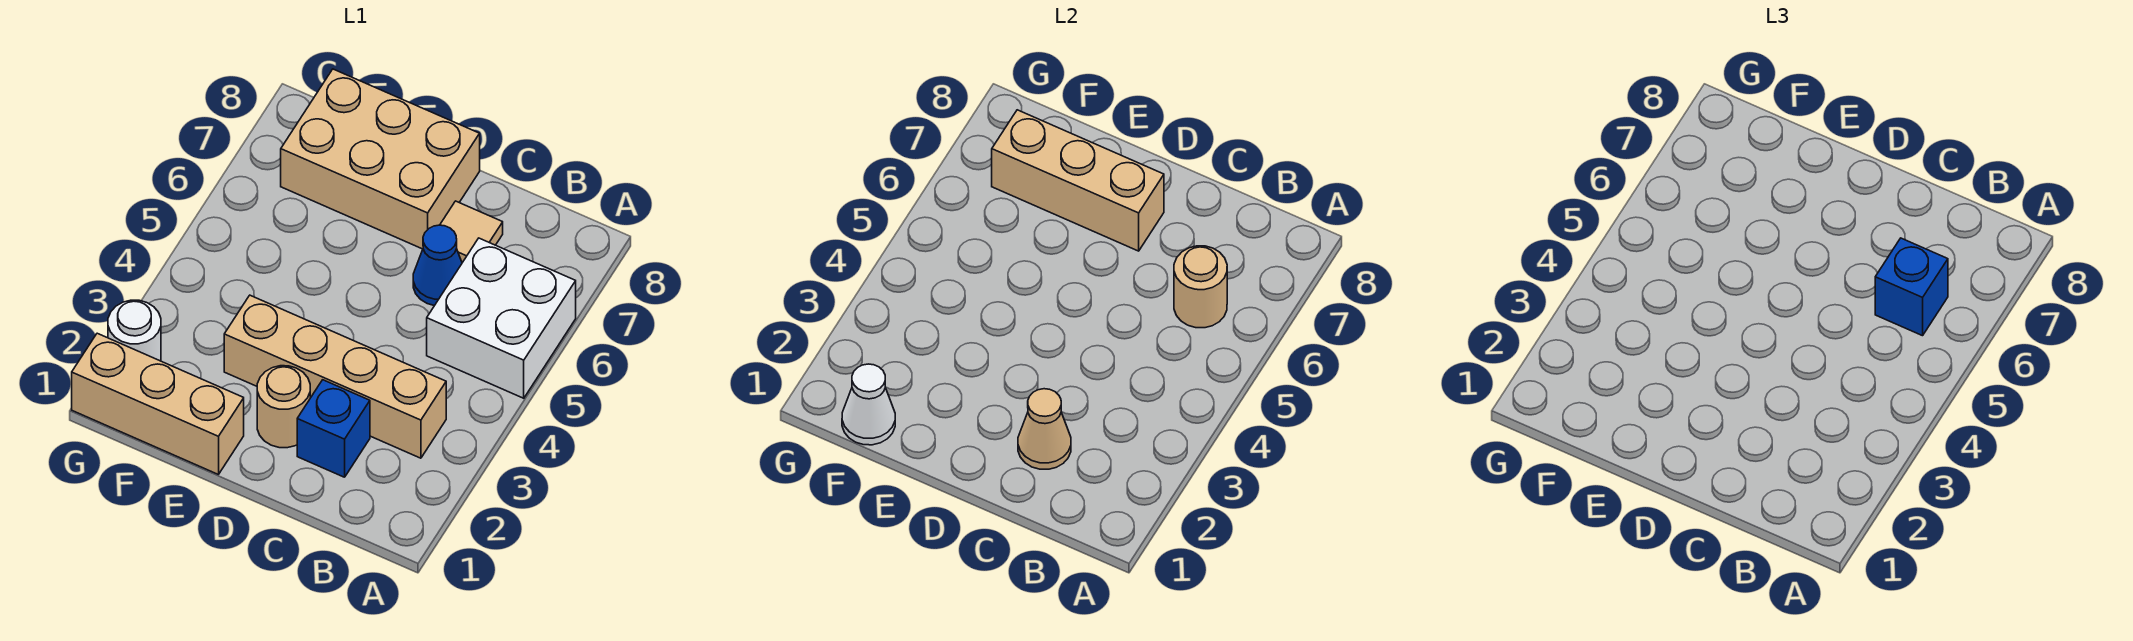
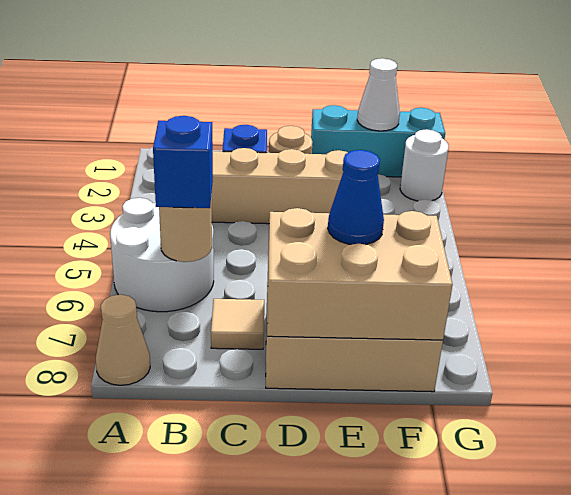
white 2x2 brick [427,238,576,398] -> white 2x2 round brick [110,198,214,312]
tan 1x1 cone [1018,389,1071,469] -> tan 1x1 cone moved to [96,294,150,385]
blue 1x1 cone [413,225,462,306] -> blue 1x1 cone moved to [328,150,384,245]
tan 1x3 brick [992,110,1164,251] -> tan 2x3 brick [267,208,453,340]
tan 1x3 brick [72,333,244,475] -> cyan 1x3 brick [311,105,445,177]

